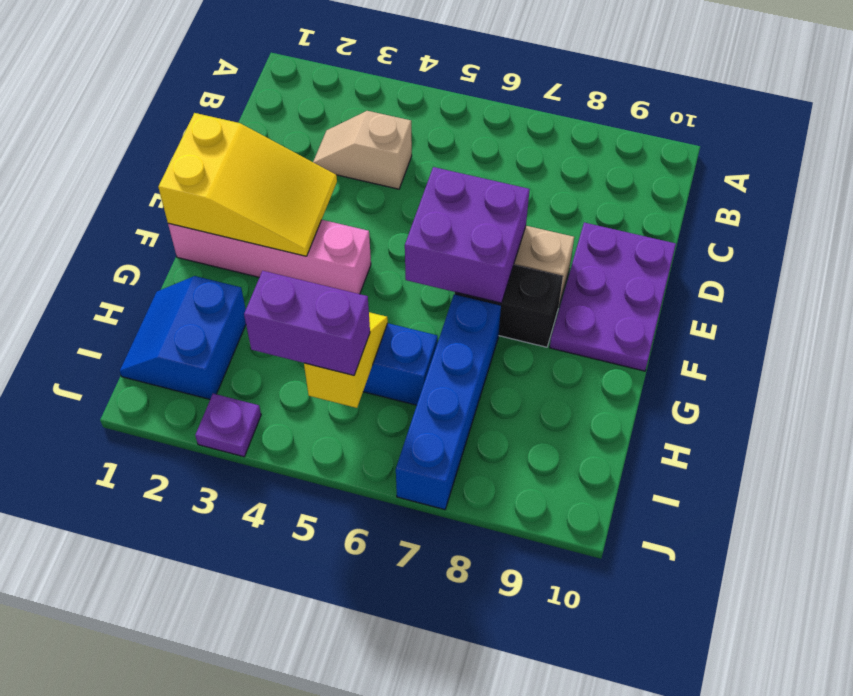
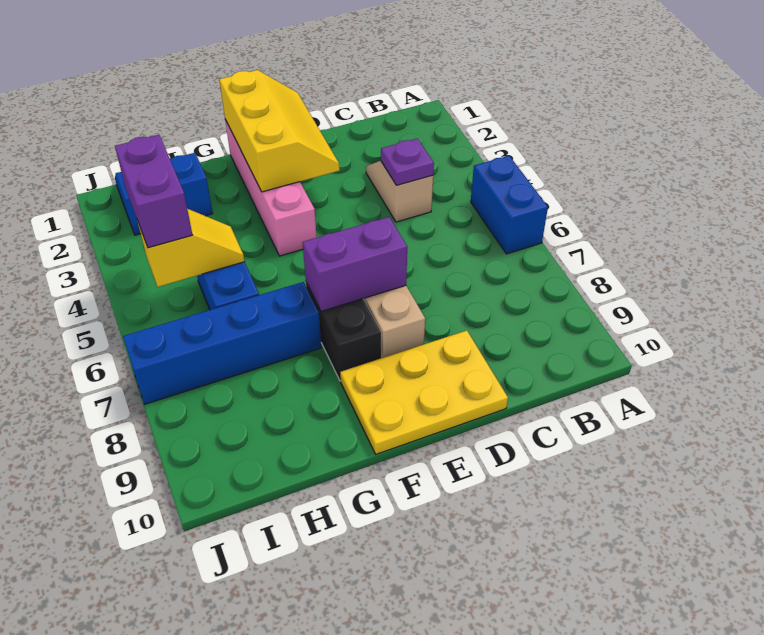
none -> blue 1x2 brick [471,156,548,254]
purple 2x3 plate [550,223,676,371] -> yellow 2x3 plate [340,330,508,454]
yellow 2x3 slope [158,113,337,256] -> yellow 2x3 slope turned to [219,70,340,192]
purple 2x2 brick [405,167,530,303] -> purple 1x2 brick [303,217,407,311]
purple 1x1 plate [195,394,261,457] -> purple 1x1 plate moved to [381,139,434,185]

